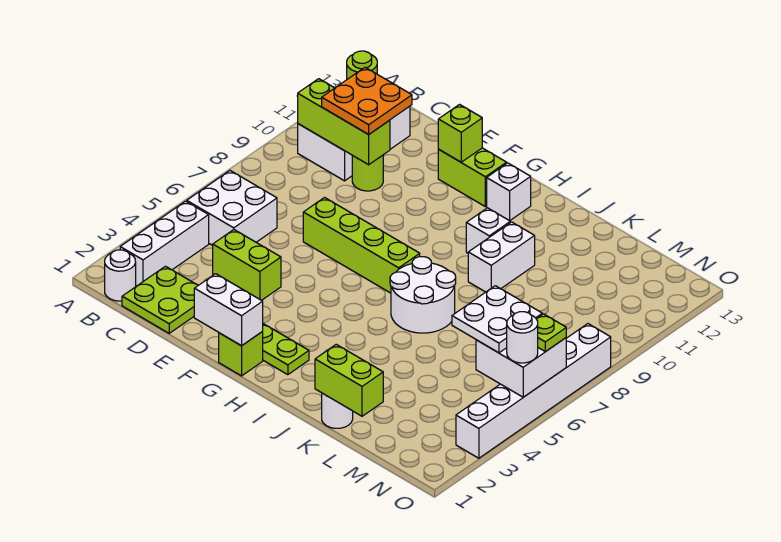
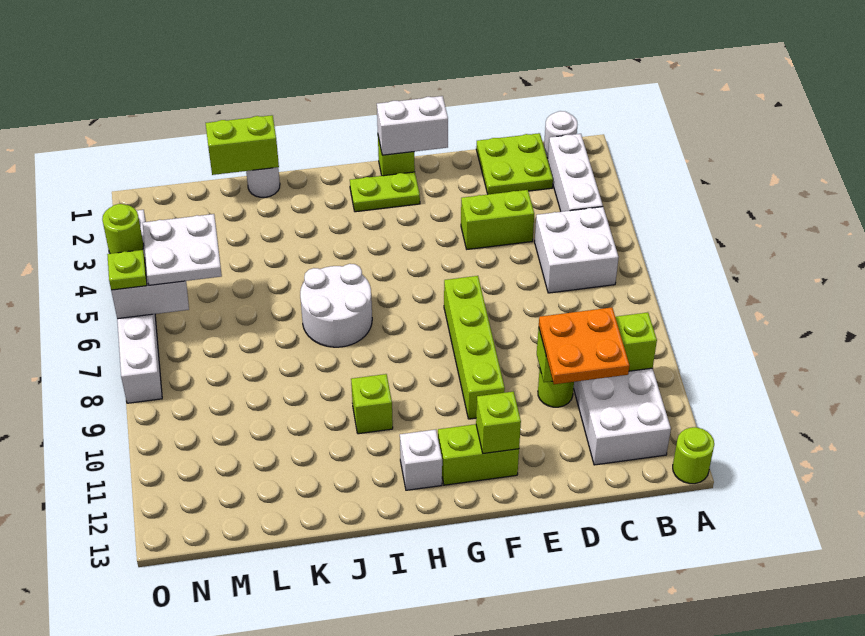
lime 1x4 brick [303,198,420,293] -> lime 1x4 brick turned to [444,276,505,419]
white 1x1 brick [466,208,510,253] -> lime 1x1 brick [351,374,393,434]
white 1x2 brick [468,222,535,292] -> none
white 1x1 round brick [507,312,538,363] -> lime 1x1 round brick [102,204,144,254]

